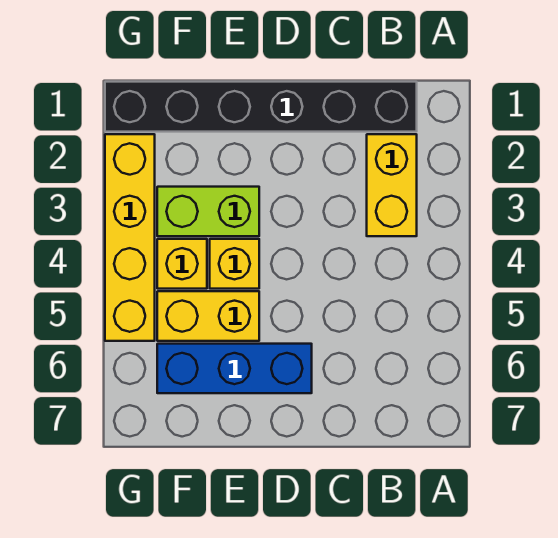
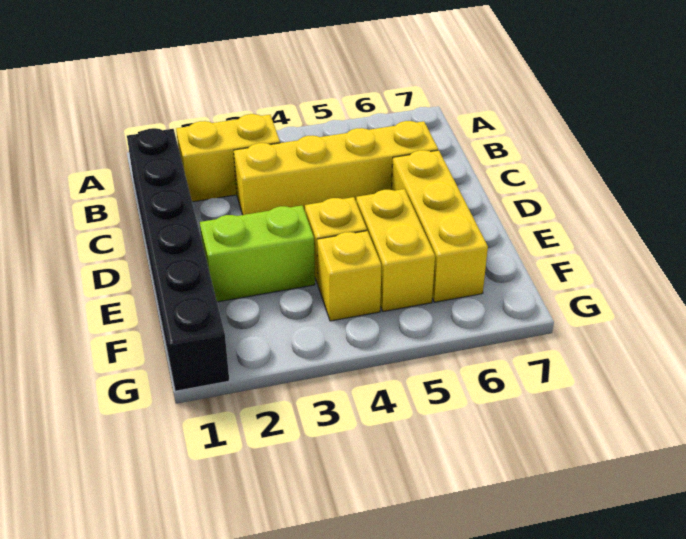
blue 1x3 brick [157,344,312,393] -> yellow 1x3 brick [392,150,488,302]
lime 1x2 brick [157,187,259,236] -> lime 1x2 brick turned to [200,206,315,302]
yellow 1x4 brick [105,134,155,341] -> yellow 1x4 brick moved to [234,121,438,215]

